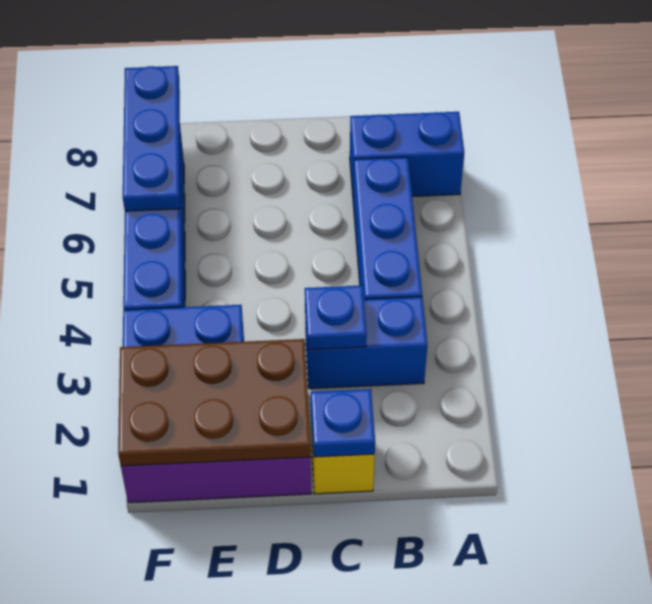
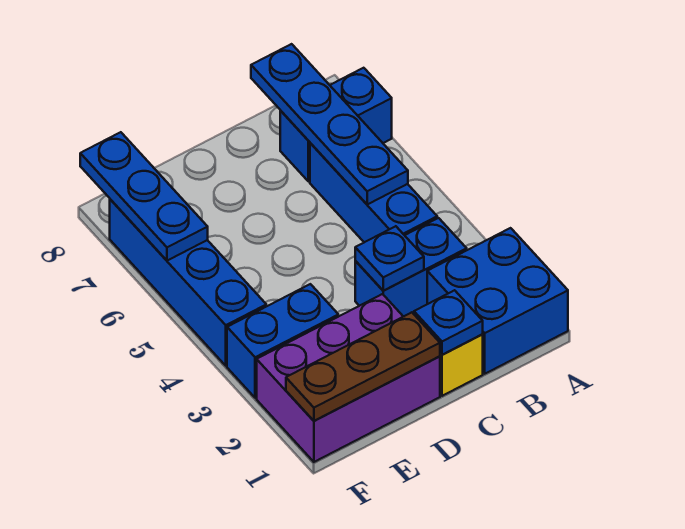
none -> blue 2x2 brick [427,228,568,374]
none -> blue 1x4 plate [251,44,408,204]
brown 2x3 plate [118,339,311,466] -> brown 1x3 plate [286,312,440,421]

